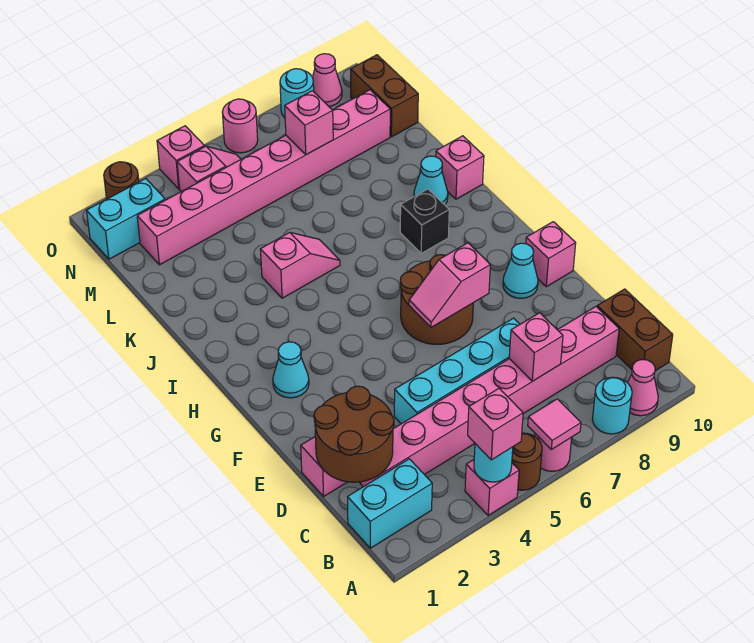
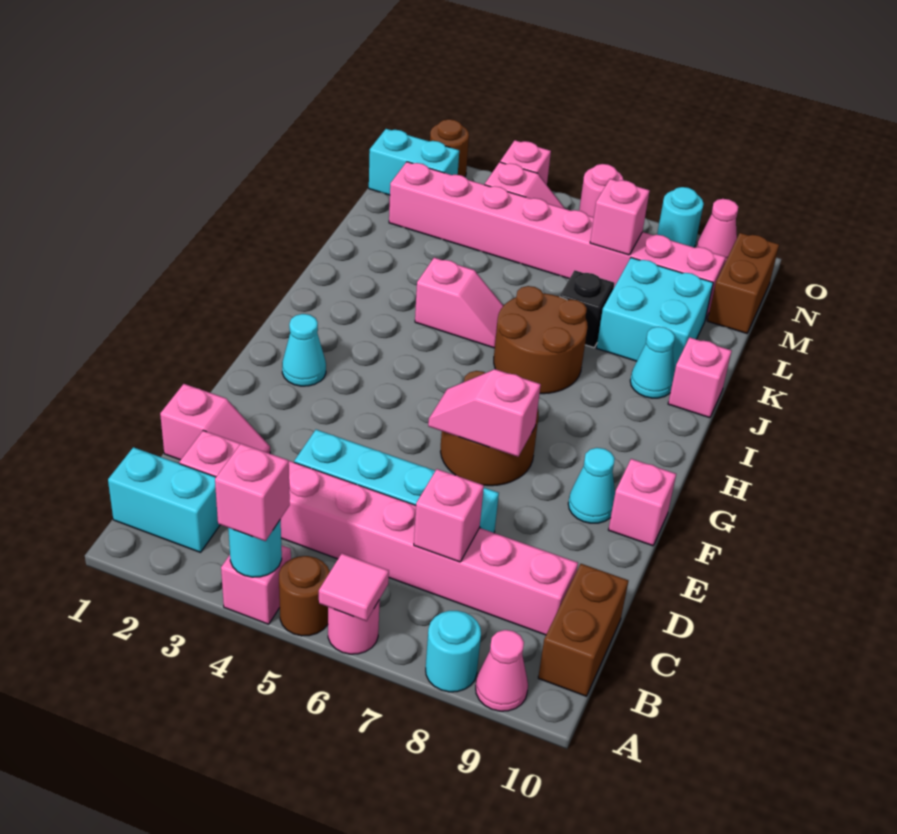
brown 2x2 round brick [314,386,394,482] -> brown 2x2 round brick moved to [494,286,588,394]
black 1x1 brick [400,189,449,253] -> black 1x1 brick moved to [560,270,614,348]
none -> cyan 2x2 brick [597,258,713,373]

